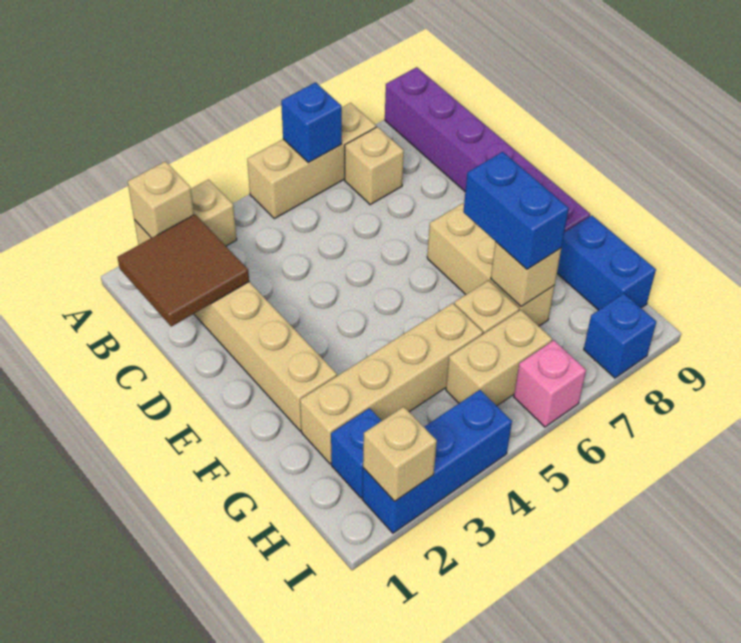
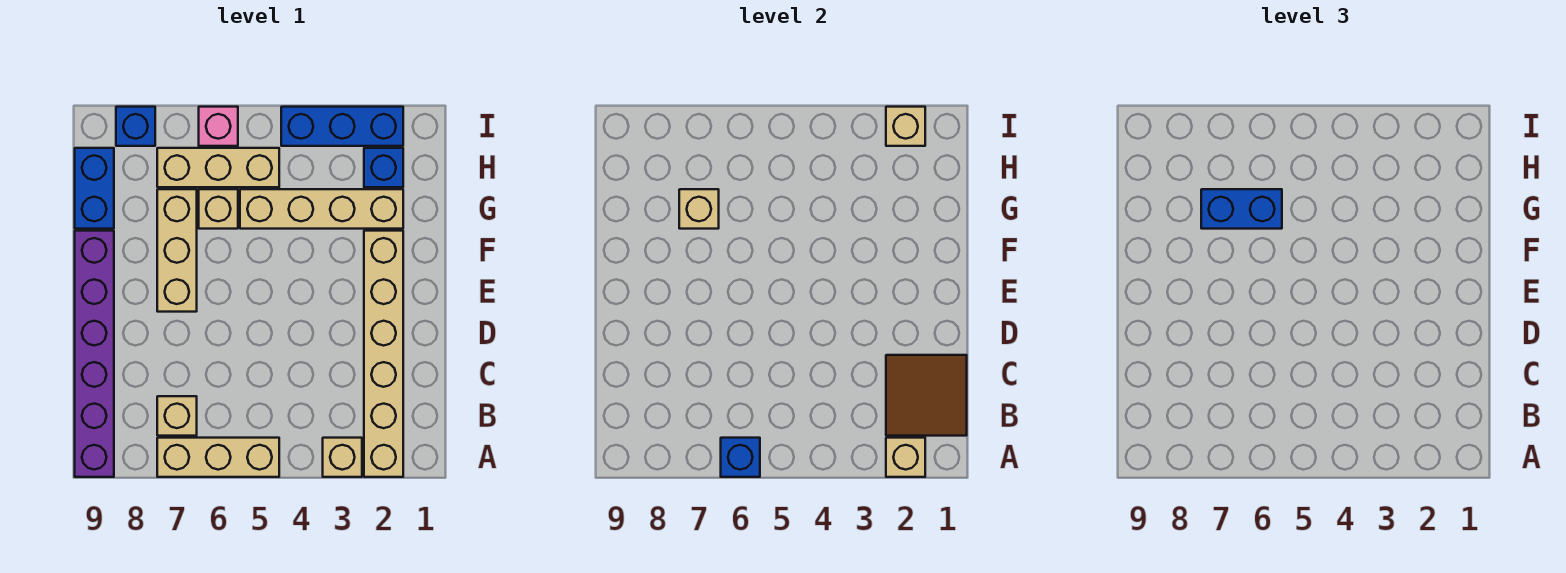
blue 1x2 brick [463,152,569,269] -> blue 1x2 brick turned to [1201,189,1282,229]
tan 1x2 brick [446,310,552,406] -> tan 1x3 brick [157,148,279,187]

